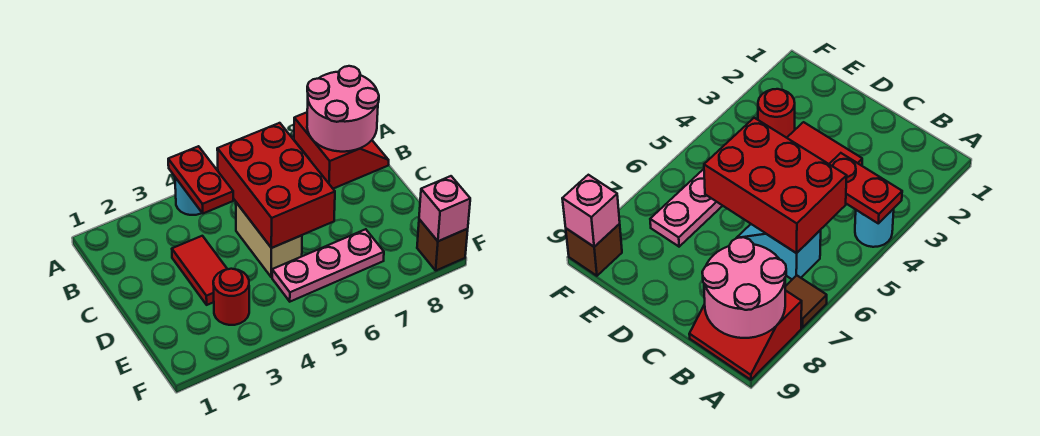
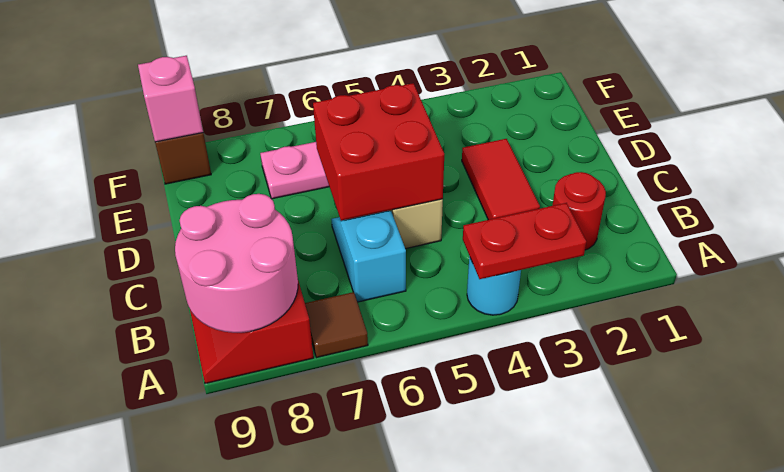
red 1x2 plate [168,146,233,213] -> red 1x2 plate turned to [463,203,586,279]
red 2x3 brick [217,123,335,248] -> red 2x2 brick [313,83,444,221]
red 1x1 round brick [213,269,249,325] -> red 1x1 round brick moved to [552,172,606,250]

